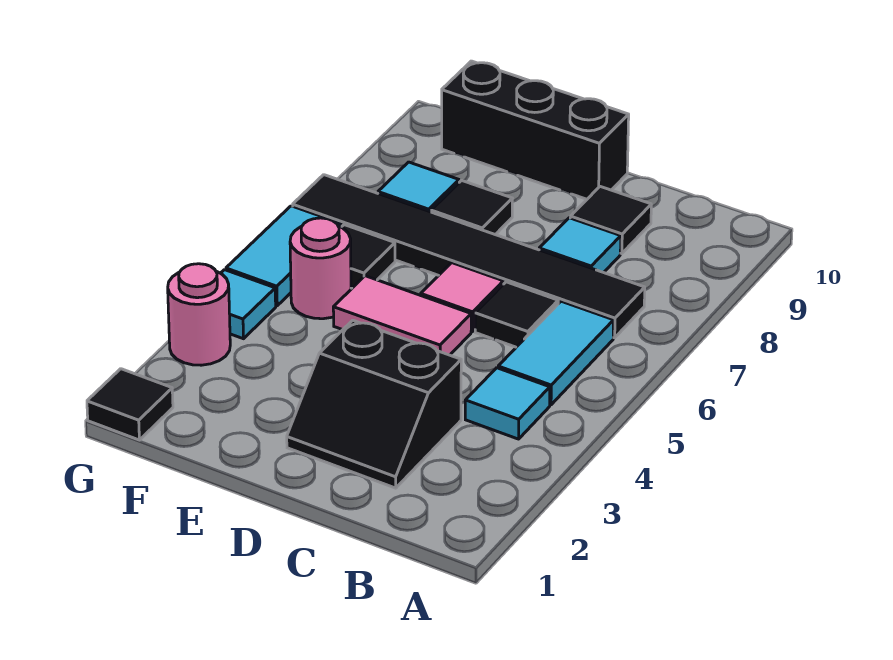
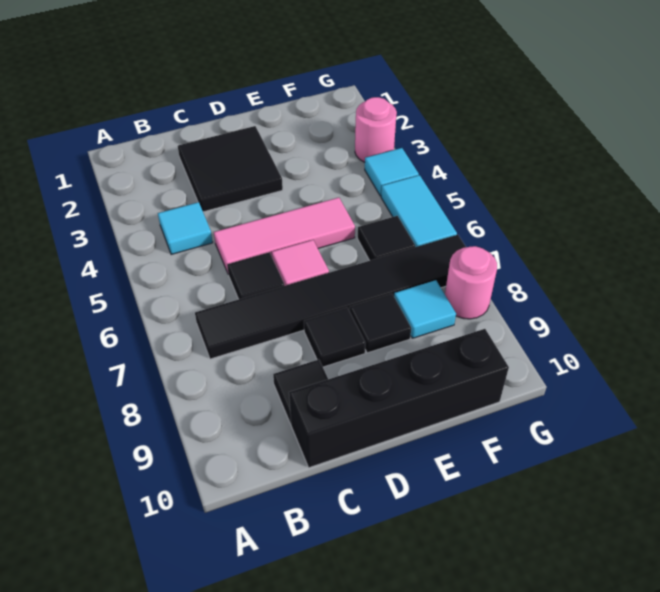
cyan 1x2 tile [498,301,614,405] -> none
black 2x2 slope [287,320,461,488] -> black 2x2 tile [178,126,283,212]
cyan 1x1 tile [539,218,621,273] -> none
pink 1x2 tile [333,276,471,355] -> pink 1x3 tile [214,198,355,273]
black 1x3 brick [442,61,629,199] -> black 1x4 brick [289,329,509,468]
pink 1x1 round brick [290,218,351,319] -> pink 1x1 round brick moved to [445,246,497,319]
black 1x1 tile [87,369,173,440] -> black 1x1 tile moved to [304,307,365,367]

